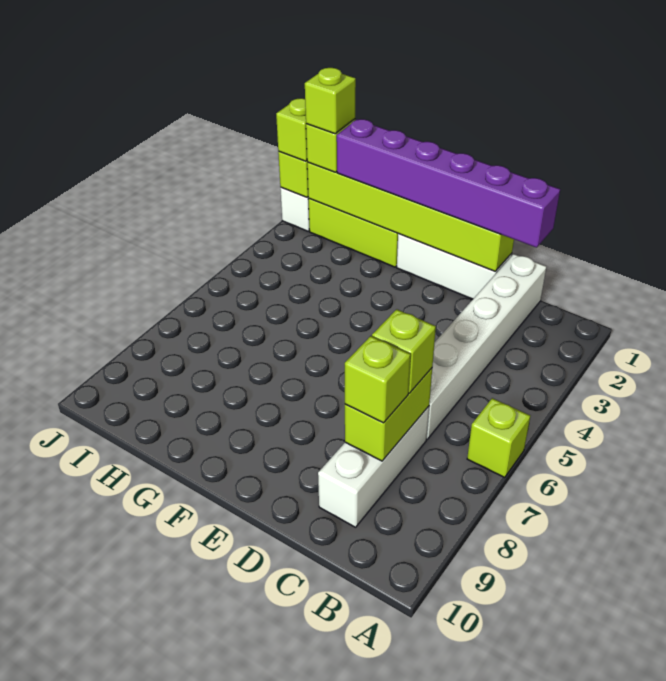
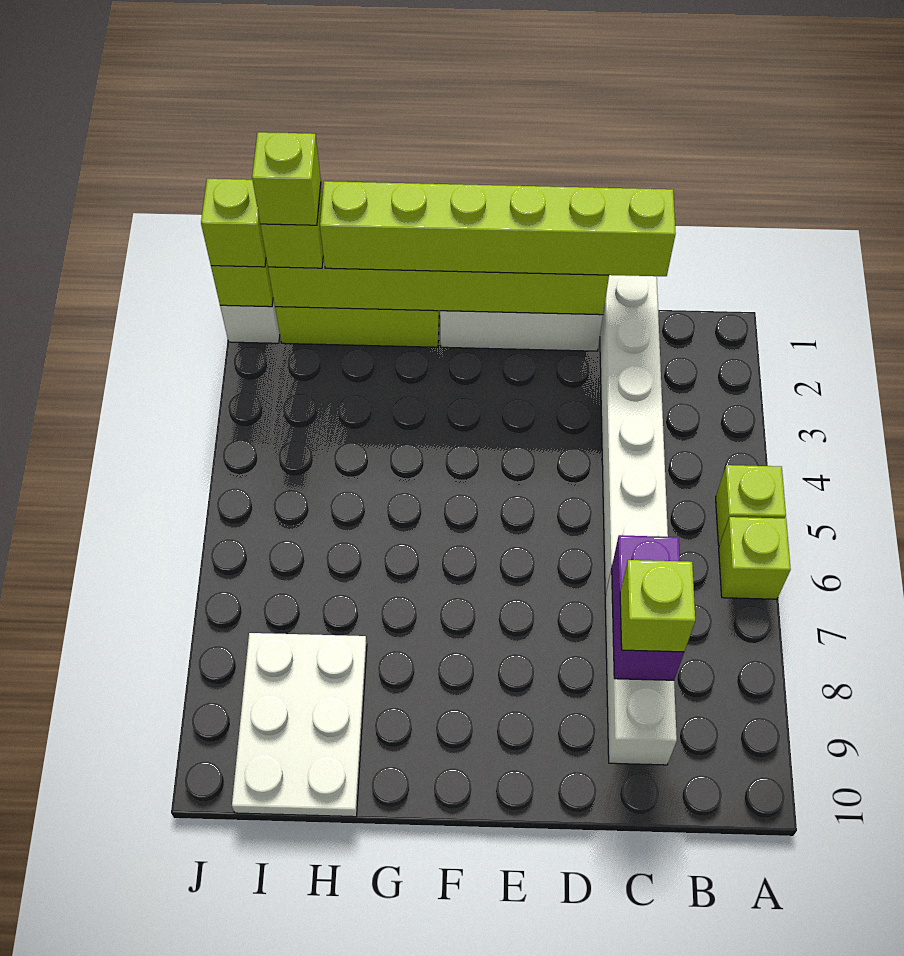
purple 1x6 brick [337,119,560,248] -> lime 1x6 brick [320,181,676,276]
lime 1x2 brick [345,368,432,461] -> purple 1x2 brick [612,535,684,680]
lime 1x1 brick [372,309,436,393] -> lime 1x1 brick moved to [716,465,786,545]
none -> white 2x3 plate [232,633,367,817]

